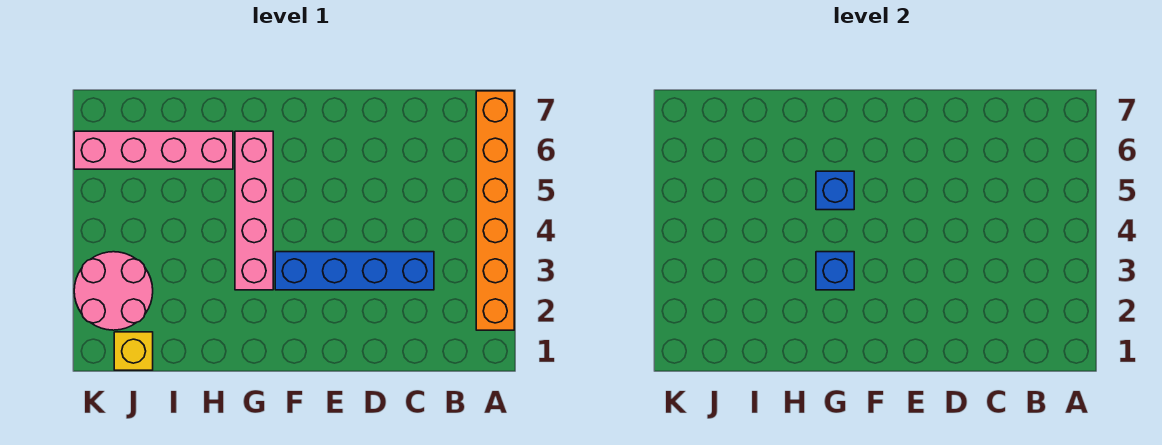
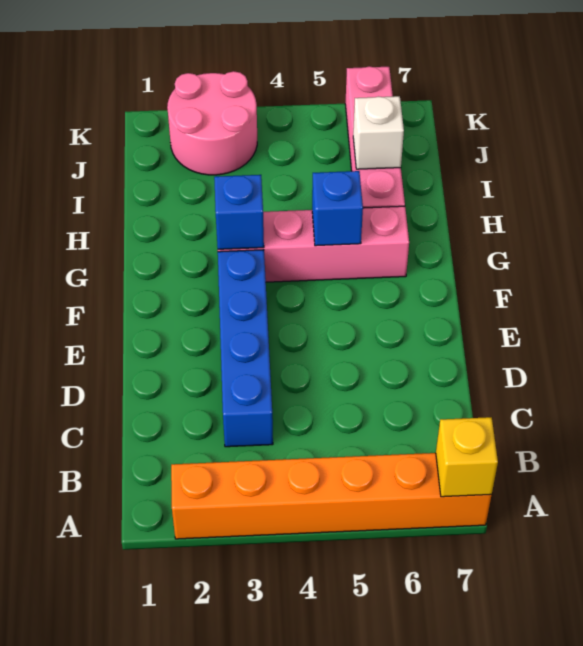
none -> white 1x1 brick [353,96,404,169]
yellow 1x1 brick [114,332,153,370] -> yellow 1x1 brick moved to [436,417,498,497]

